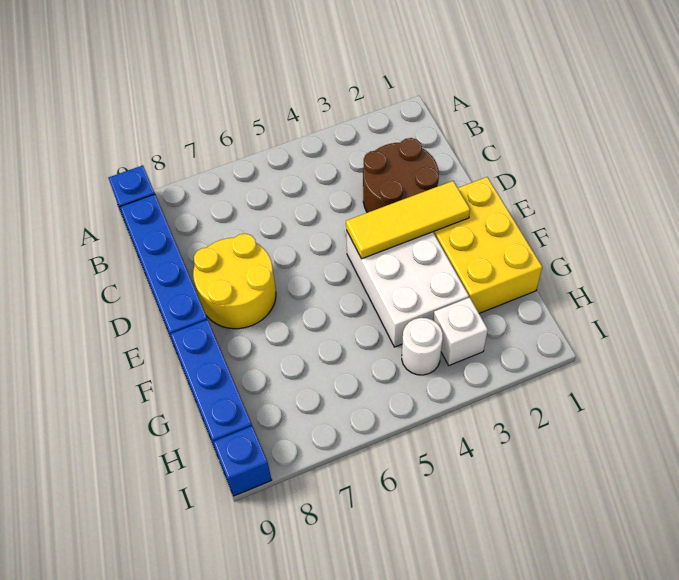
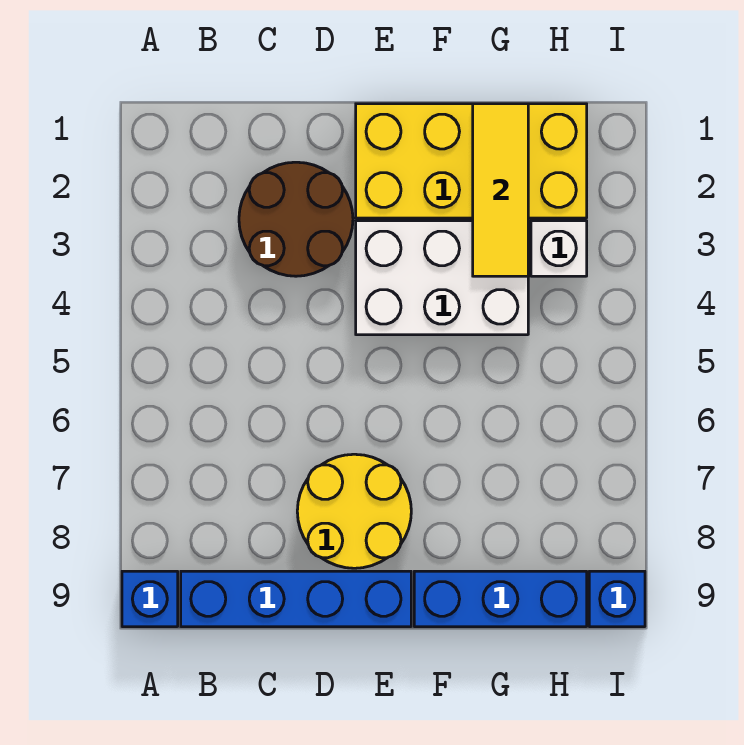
yellow 2x3 brick [433,177,542,313] -> yellow 2x4 brick [356,104,587,218]
yellow 1x3 tile [346,181,470,259] -> yellow 1x3 tile moved to [473,104,528,276]
white 1x1 round brick [402,318,443,375] -> none

